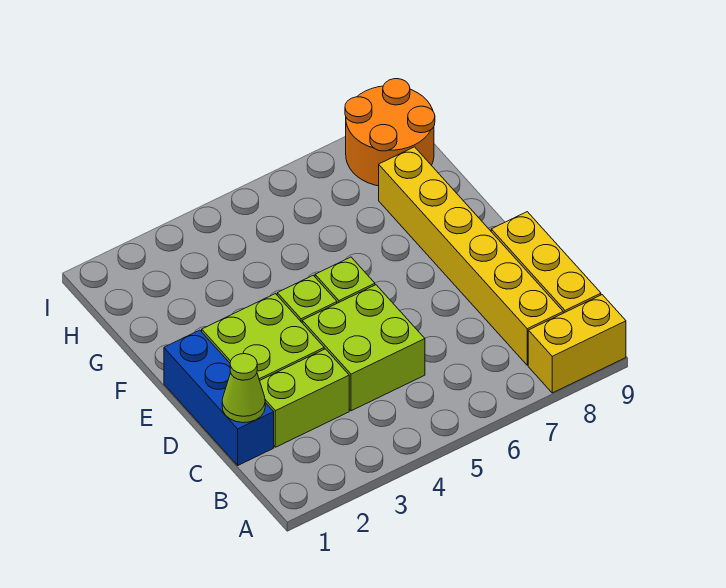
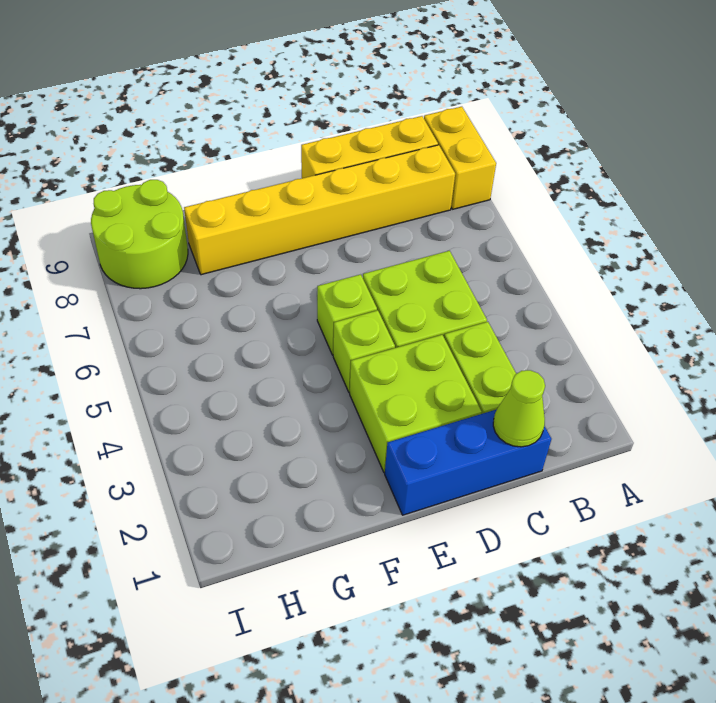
orange 2x2 round brick [345,79,435,186] -> lime 2x2 round brick [91,180,188,289]

